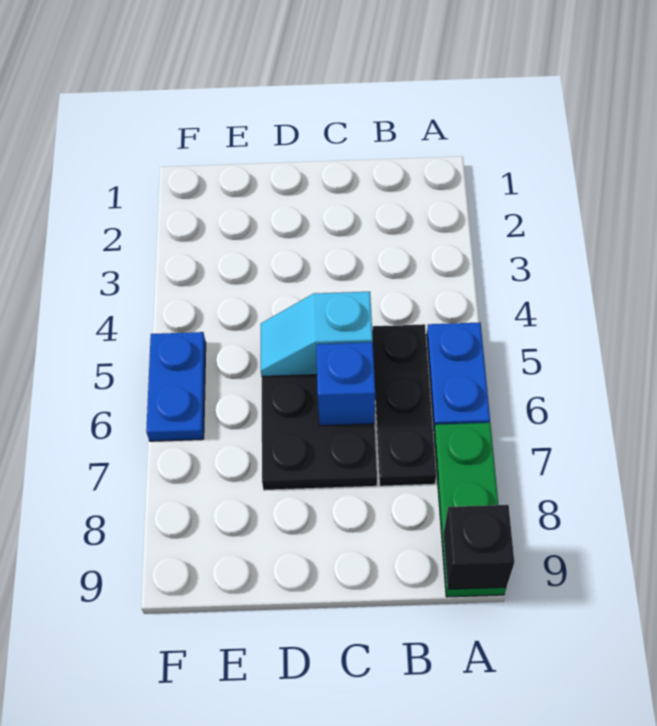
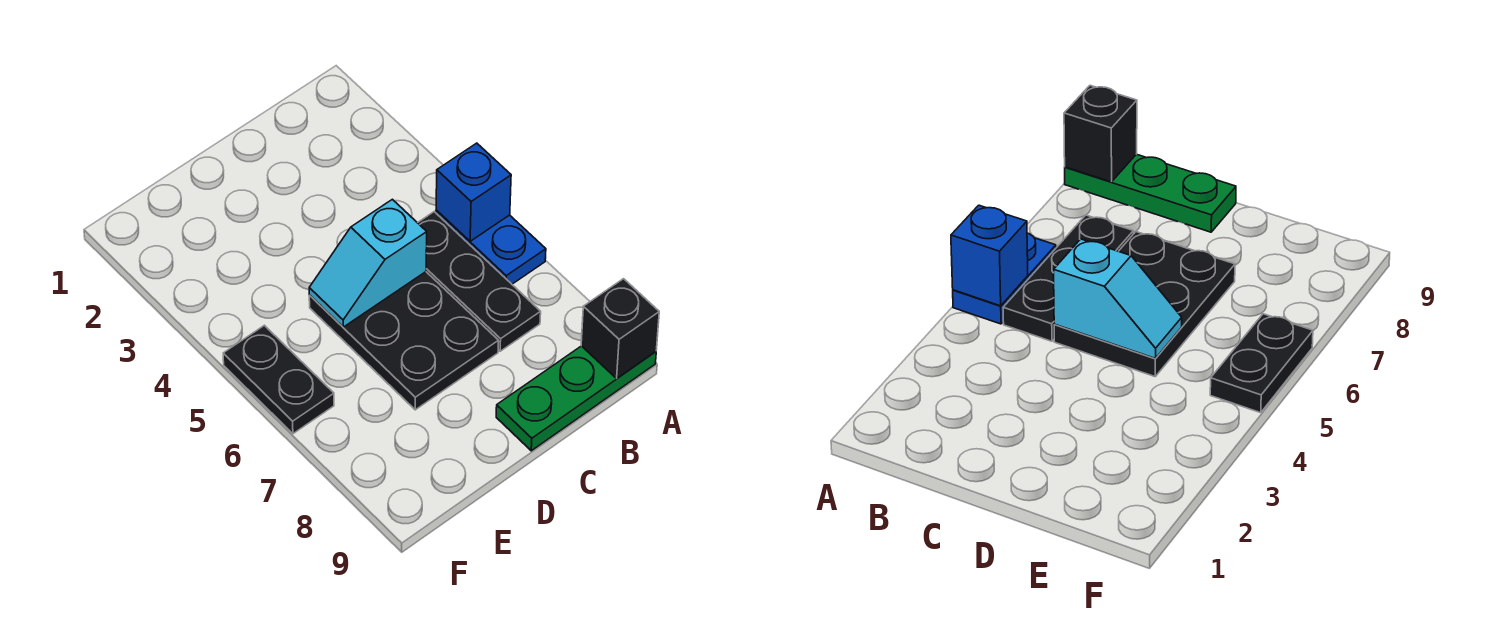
green 1x3 plate [434,423,506,597] -> green 1x3 plate turned to [496,346,656,451]
blue 1x1 brick [316,342,375,426] -> blue 1x1 brick moved to [436,143,511,241]
blue 1x2 plate [146,332,206,441] -> black 1x2 plate [223,325,334,434]

